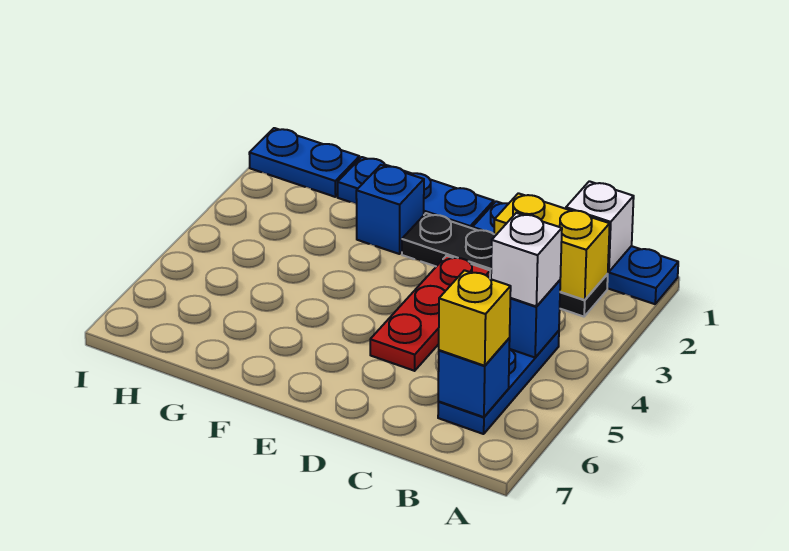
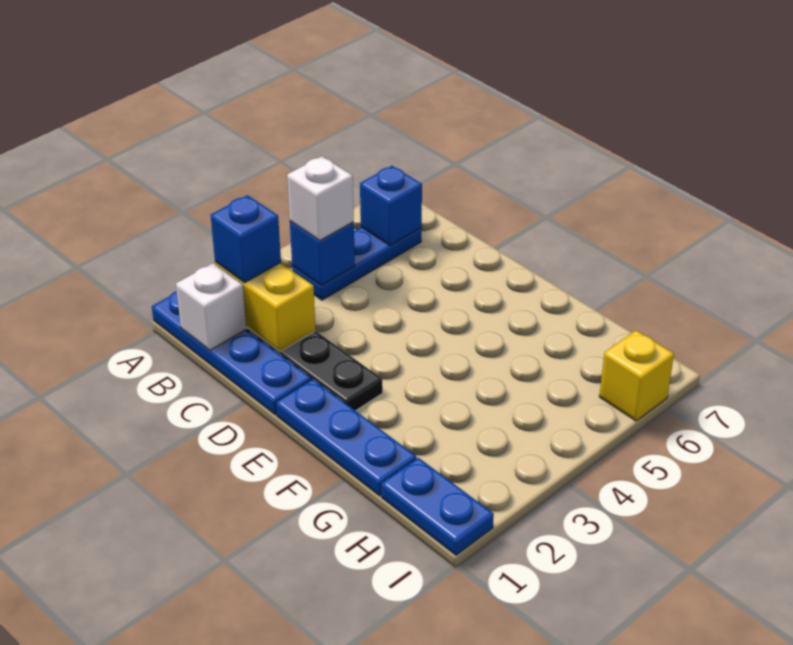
yellow 1x1 brick [439,270,511,366] -> yellow 1x1 brick moved to [599,330,674,421]
red 1x3 plate [370,256,490,371] -> none
blue 1x1 brick [356,165,424,254] -> blue 1x1 brick moved to [211,195,281,283]

